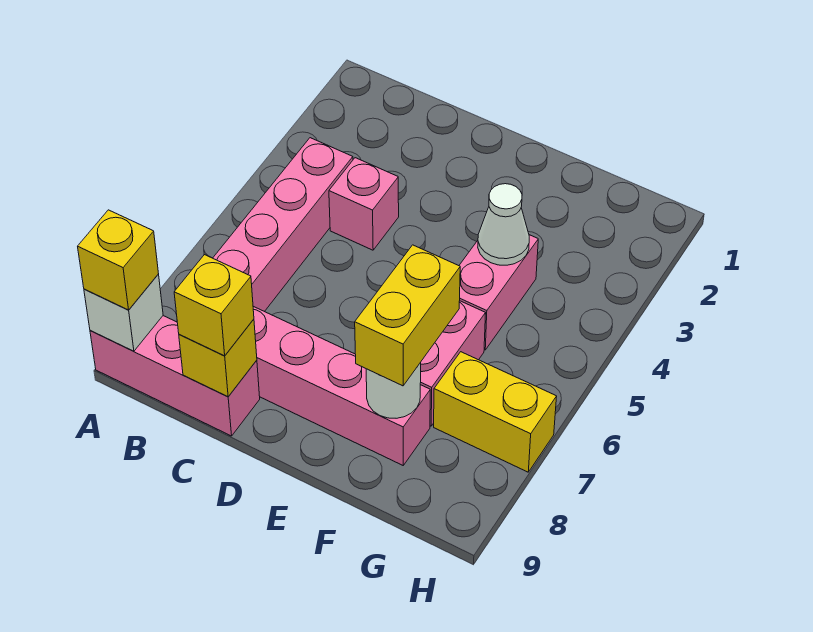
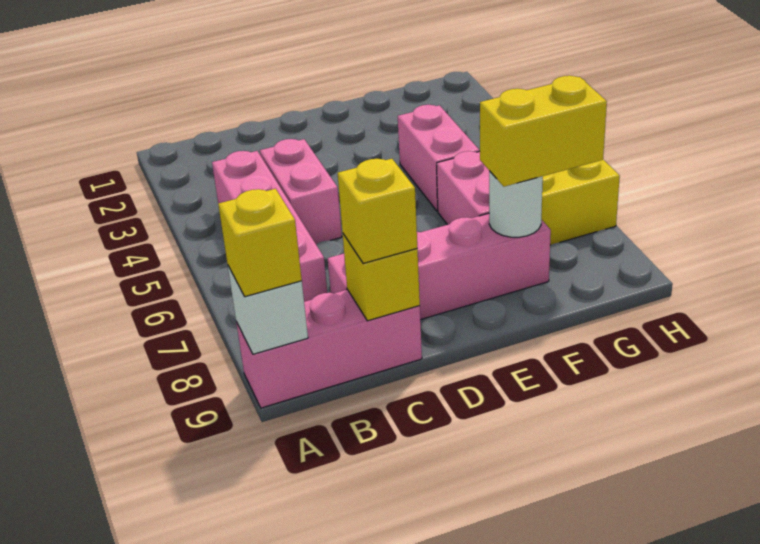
pink 1x1 brick [329,158,399,250] -> pink 1x2 brick [260,139,342,244]
white 1x1 cone [478,184,529,265] -> none
yellow 1x2 brick [355,245,460,386] -> yellow 1x2 brick turned to [480,76,607,187]

